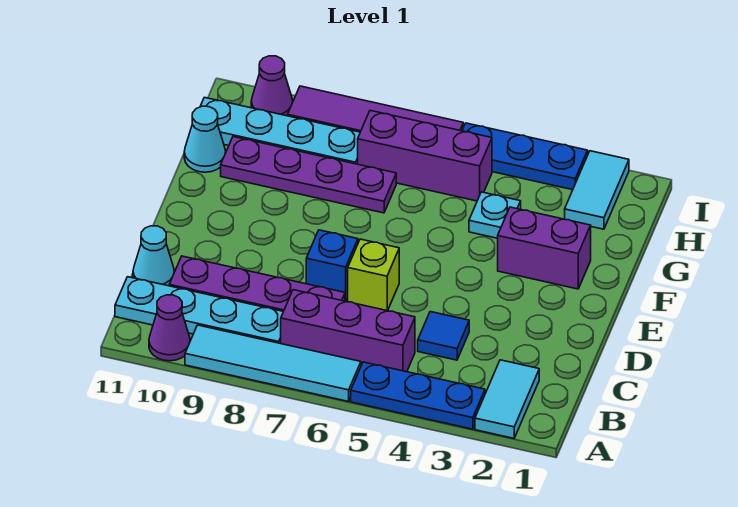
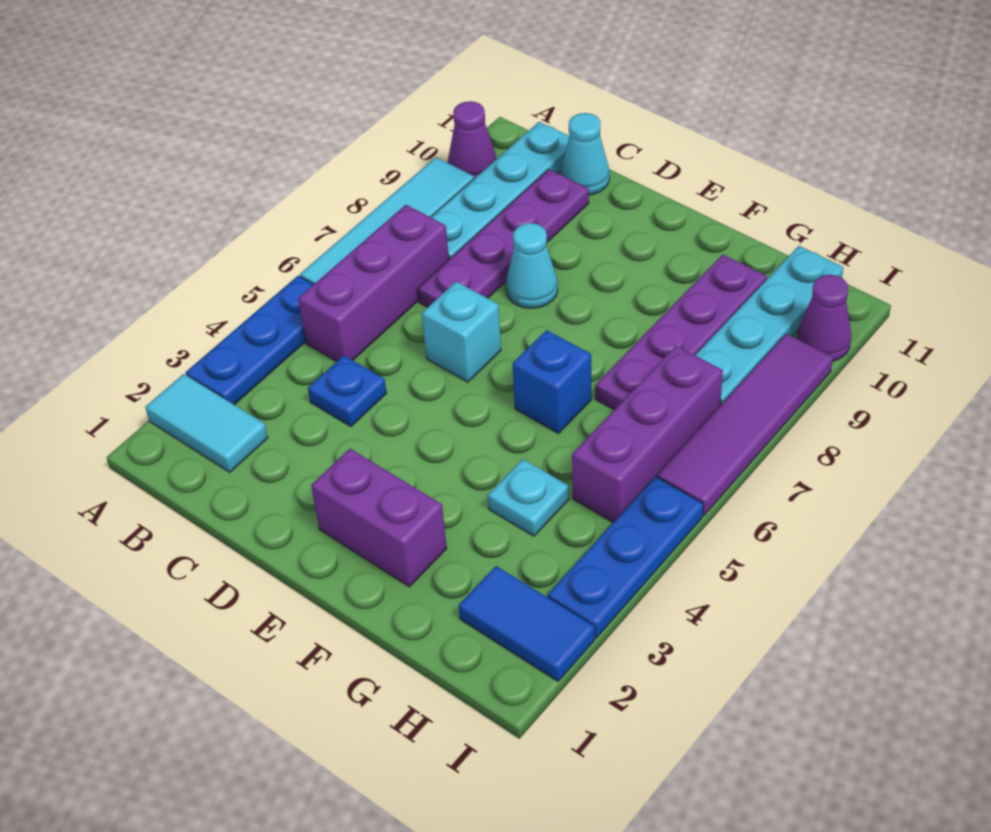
blue 1x1 tile [418,312,469,360] -> blue 1x1 plate [308,355,387,427]
lime 1x1 brick [348,239,399,311] -> cyan 1x1 brick [422,282,501,382]
blue 1x1 brick [306,230,358,301] -> blue 1x1 brick moved to [513,330,591,434]
purple 1x2 brick [498,207,591,289] -> purple 1x2 brick turned to [311,449,447,587]
cyan 1x1 cone [184,106,226,172] -> cyan 1x1 cone moved to [506,223,558,309]
cyan 1x2 tile [565,151,629,229] -> blue 1x2 tile [459,566,595,681]

